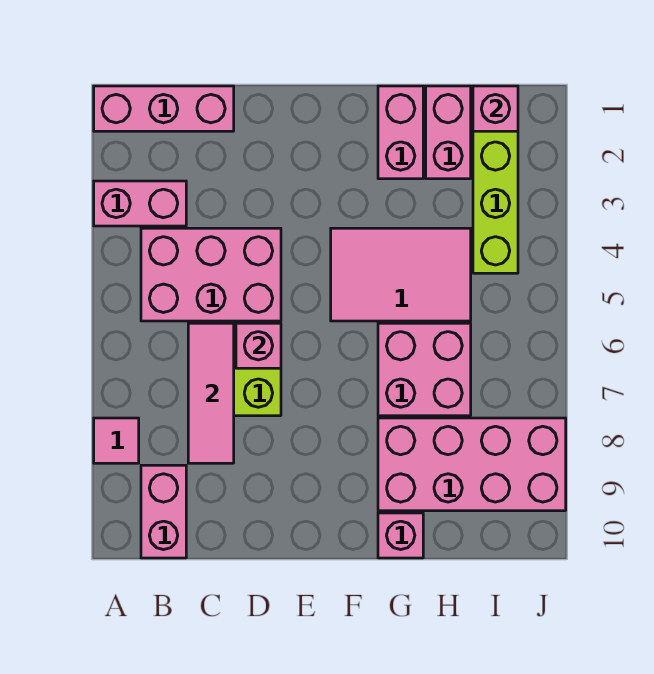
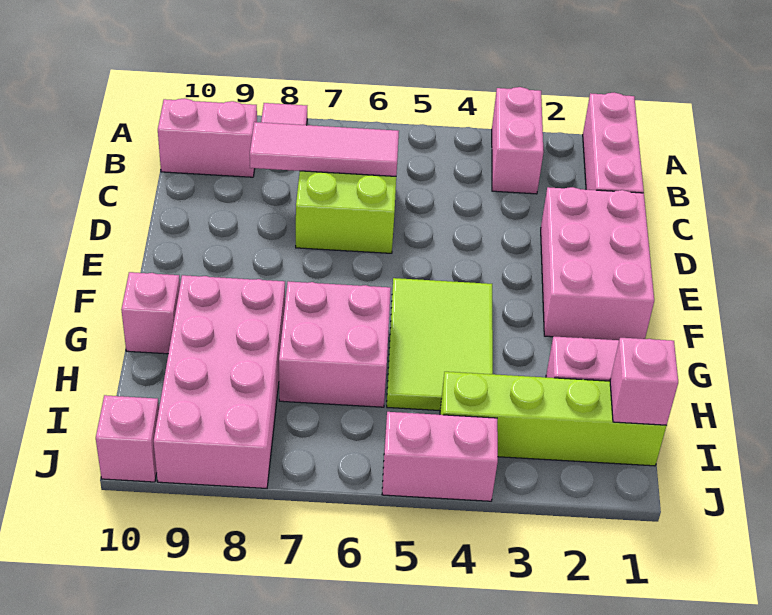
pink 2x3 brick [141,228,281,321] -> pink 2x3 brick moved to [541,187,654,340]
pink 1x1 brick [236,323,281,368] -> pink 1x1 brick moved to [96,395,159,482]
pink 2x3 tile [331,228,471,321] -> lime 2x3 tile [387,278,493,411]
pink 1x2 brick [378,86,423,179] -> pink 1x2 brick moved to [382,412,498,501]

